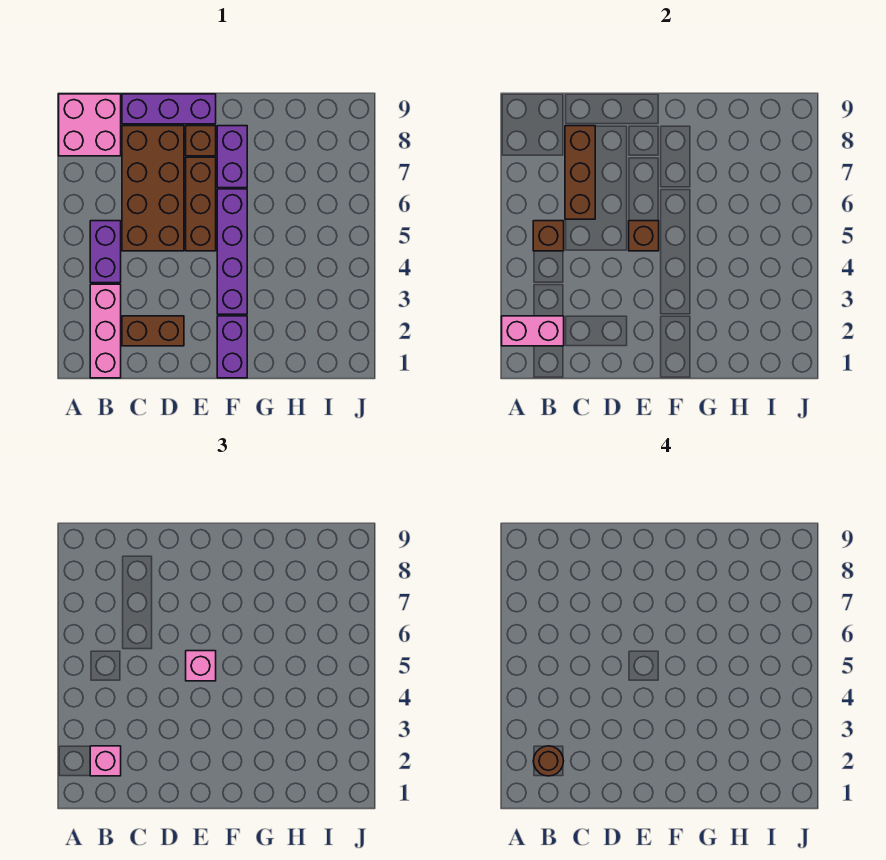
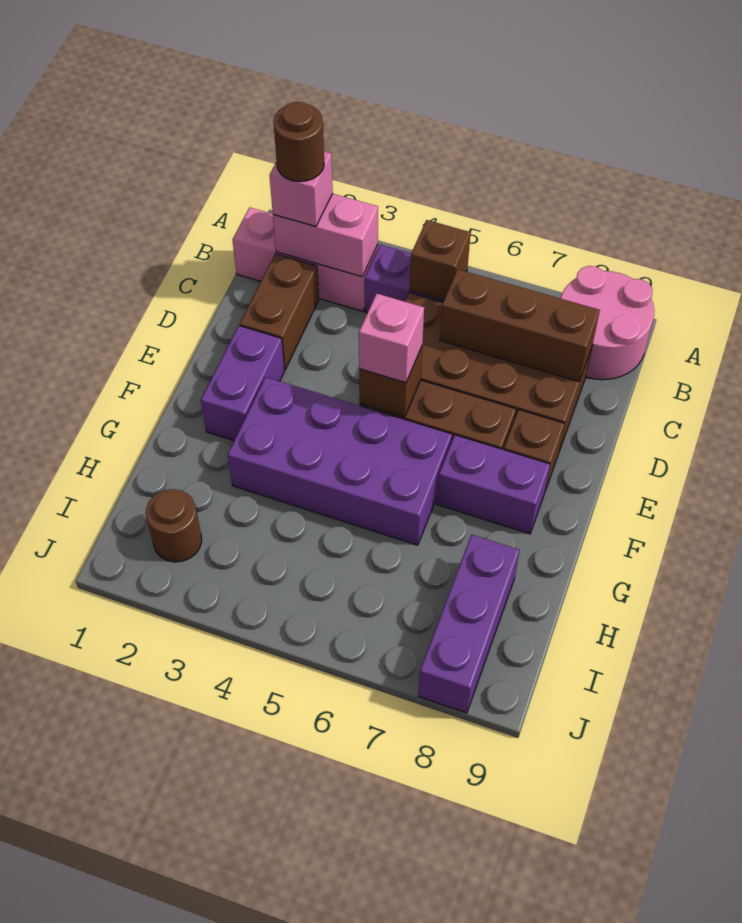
pink 1x2 brick [502,316,564,346] -> pink 1x2 brick turned to [273,194,378,276]
pink 2x2 brick [59,94,121,156] -> pink 2x2 round brick [561,266,654,380]
purple 1x3 brick [122,94,216,124] -> purple 1x3 brick moved to [418,535,519,713]
purple 1x2 brick [217,316,247,378] -> purple 1x2 brick turned to [201,326,285,441]
purple 1x4 brick [217,189,247,314] -> purple 2x4 brick [228,377,452,545]
none -> brown 1x1 round brick [146,489,202,562]

